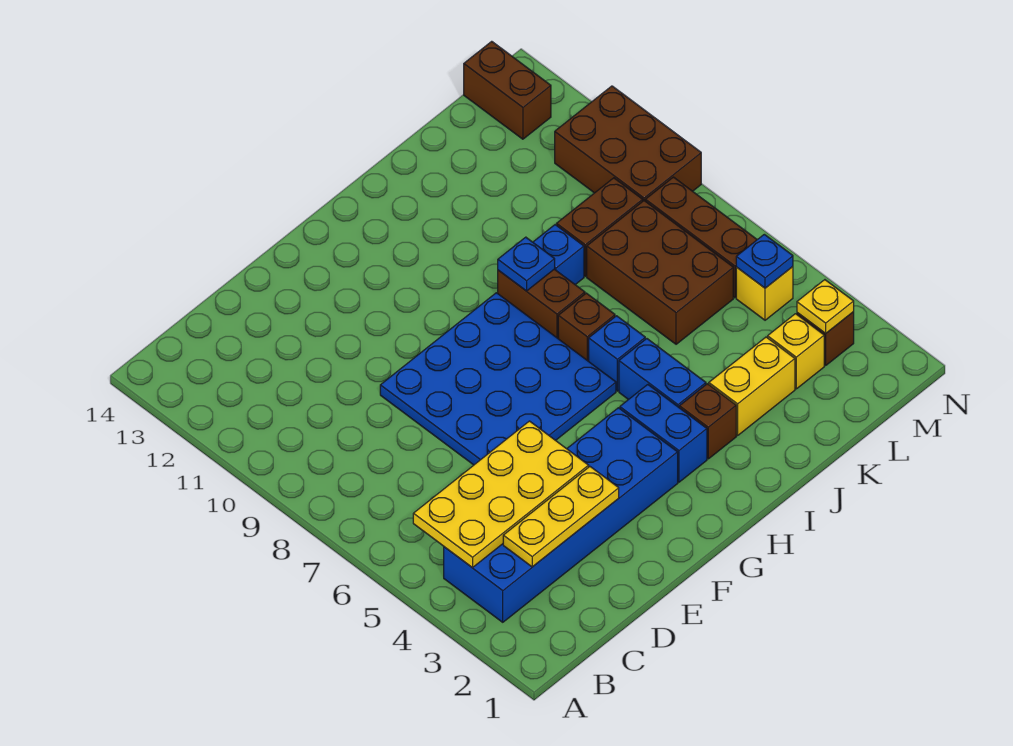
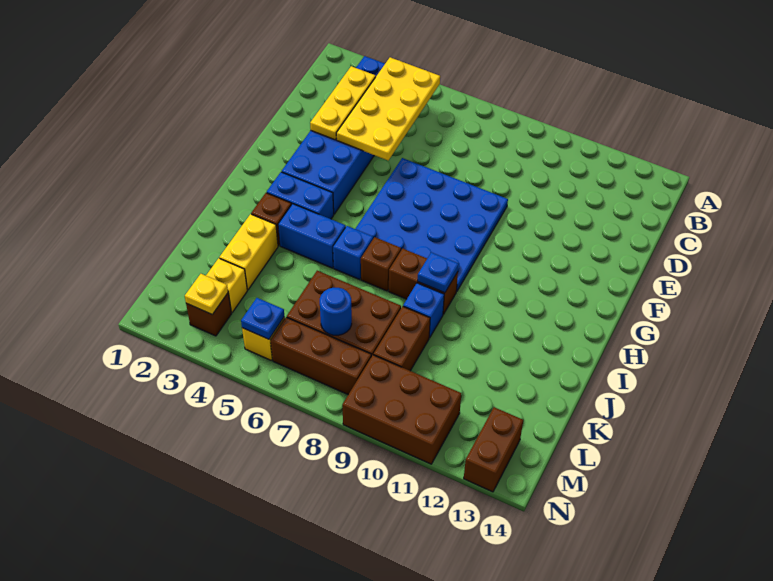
none -> blue 1x1 round brick [320,288,352,335]
brown 1x2 brick [464,41,551,139] -> brown 1x2 brick turned to [464,407,523,492]

